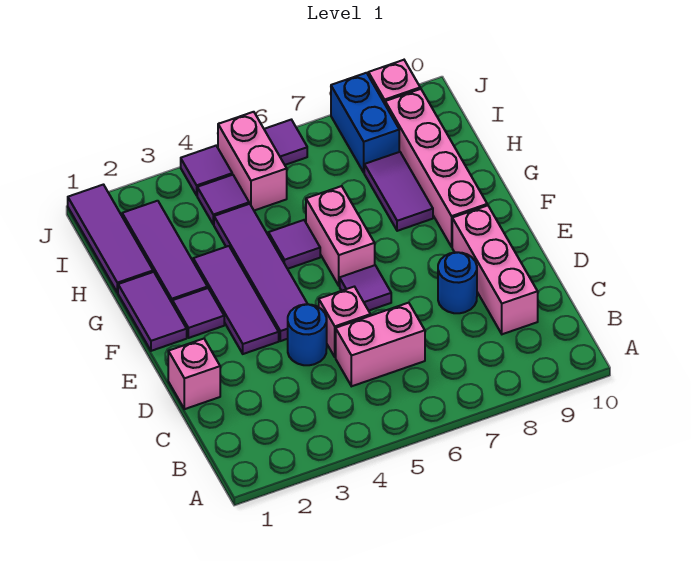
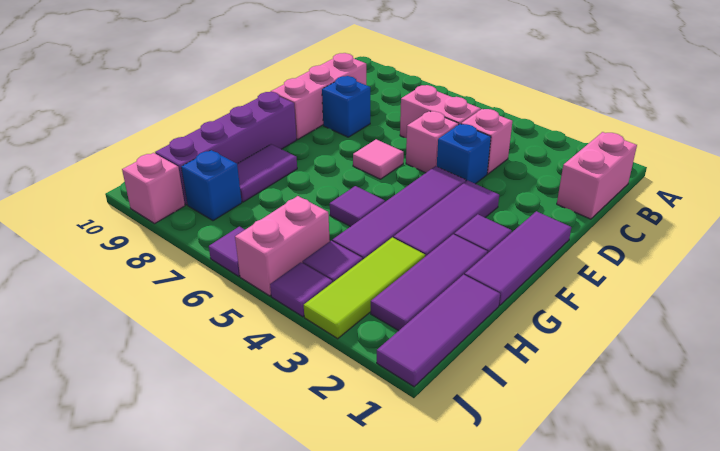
pink 1x1 brick [168,339,220,409] -> pink 1x1 brick moved to [461,109,512,174]
blue 1x1 round brick [288,304,327,365] -> blue 1x1 brick [437,124,491,184]
blue 1x1 round brick [438,252,477,313] -> blue 1x1 brick [322,76,370,137]
purple 1x1 tile [340,265,391,311] -> pink 1x1 tile [353,139,404,179]
purple 1x2 tile [118,272,187,351] -> purple 1x3 tile [465,211,571,306]
pink 1x2 brick [306,186,375,286] -> pink 1x2 brick moved to [557,132,637,219]
pink 1x4 brick [385,89,487,247] -> purple 1x4 brick [155,92,296,205]
none -> lime 1x3 tile [304,237,425,339]
blue 1x2 brick [331,73,399,172] -> blue 1x1 brick [181,150,242,221]

